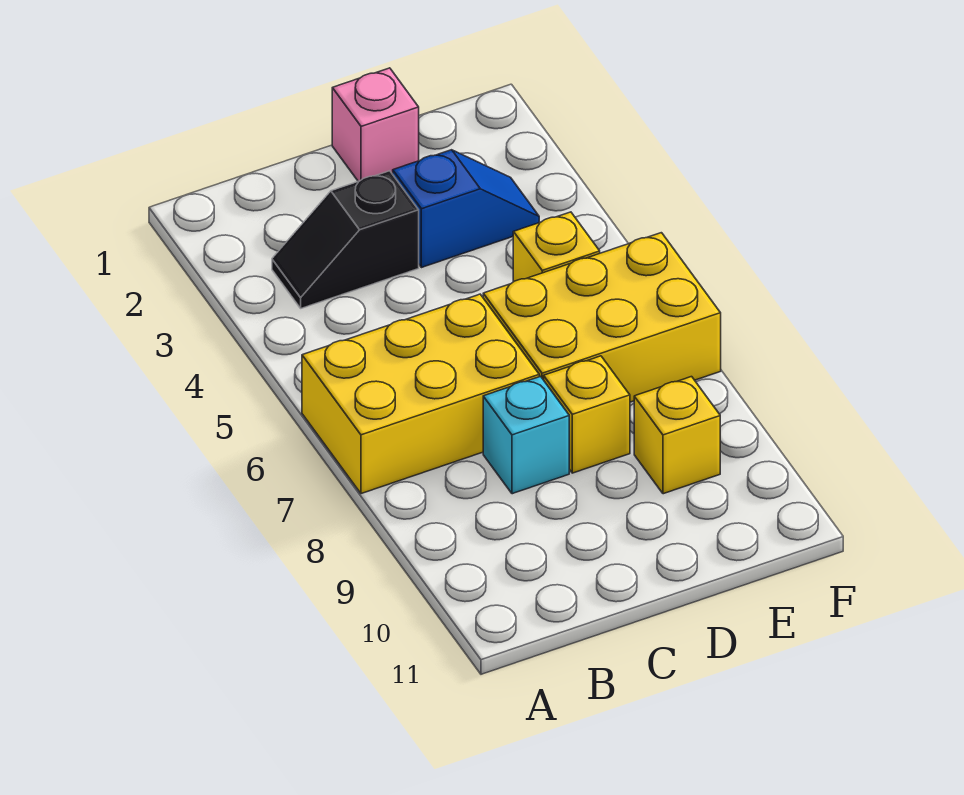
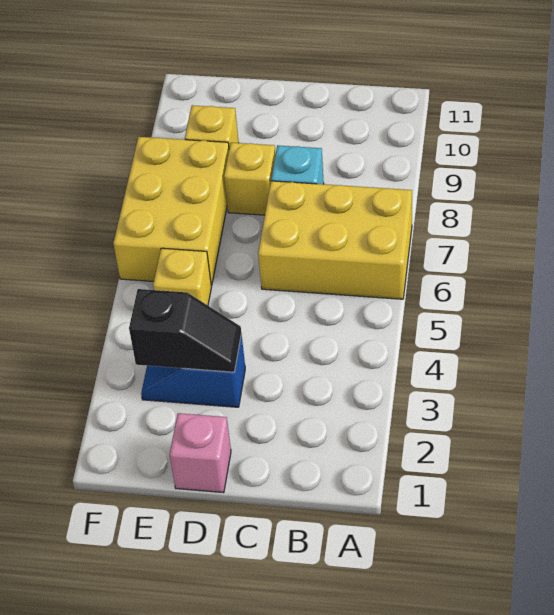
black 1x2 slope [272,171,419,308] -> black 1x2 slope moved to [129,289,241,372]
yellow 2x3 brick [483,233,721,402] -> yellow 2x3 brick turned to [113,137,229,286]

